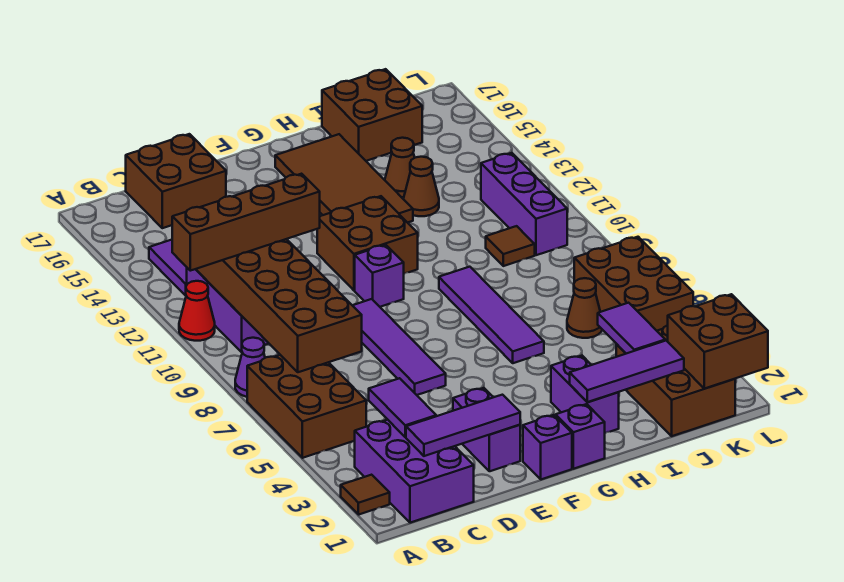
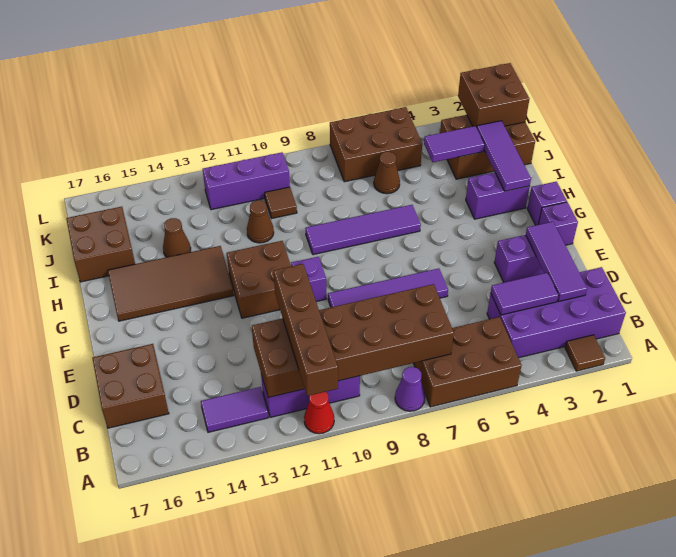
purple 2x3 brick [355,420,474,523] -> purple 2x4 brick [487,267,626,358]
brown 1x1 cone [404,157,439,216] -> brown 1x1 cone moved to [247,200,274,243]

